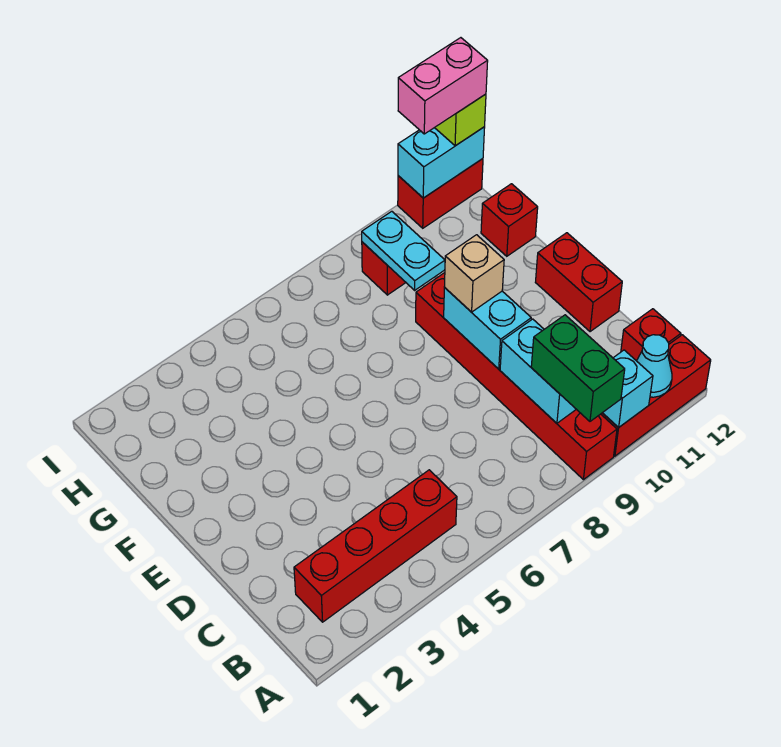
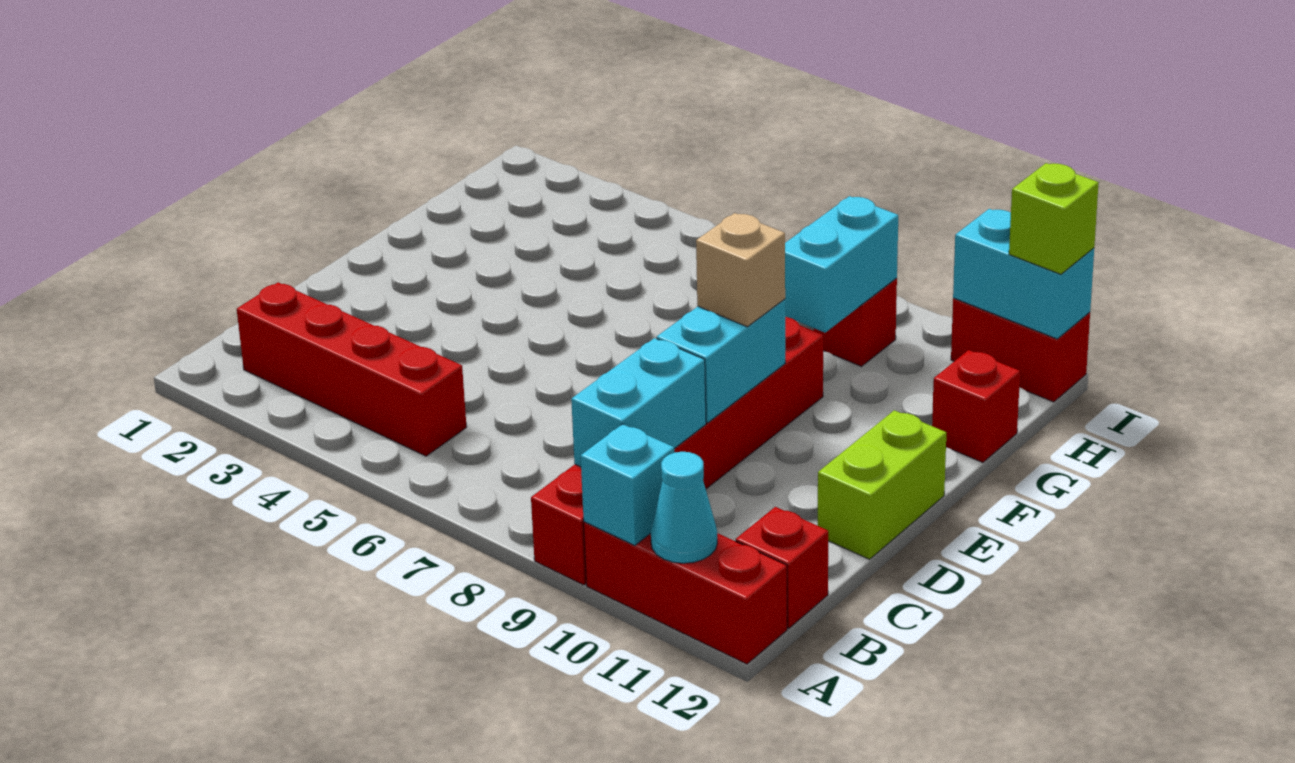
green 1x2 brick [531,315,625,421] -> none
red 1x2 brick [535,233,622,332] -> lime 1x2 brick [818,410,946,559]
cyan 1x2 plate [362,211,445,290] -> cyan 1x2 brick [785,196,898,333]
pink 1x2 brick [398,38,488,134] -> none

